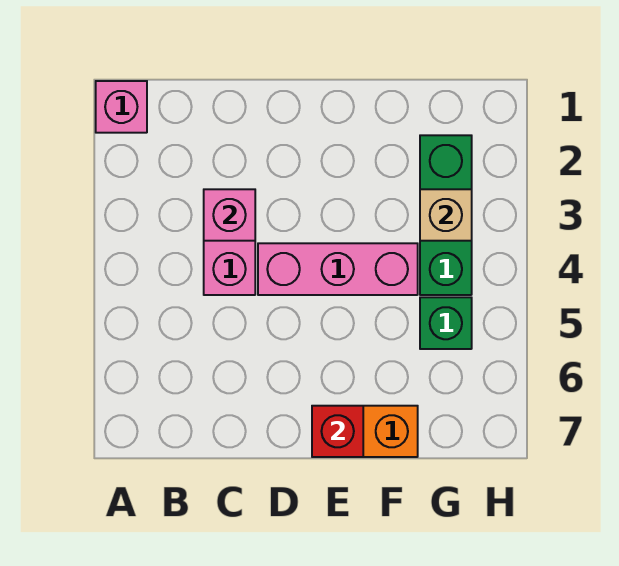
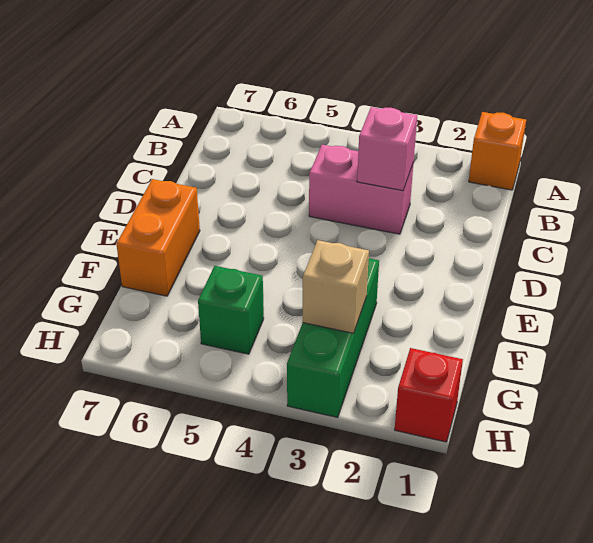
pink 1x1 brick [96,81,147,133] -> orange 1x1 brick [469,112,526,190]
pink 1x3 brick [258,243,418,295] -> none
red 1x1 brick [312,406,363,457] -> red 1x1 brick moved to [395,348,463,442]
green 1x3 brick [420,135,472,295] -> green 1x3 brick turned to [287,258,379,417]

